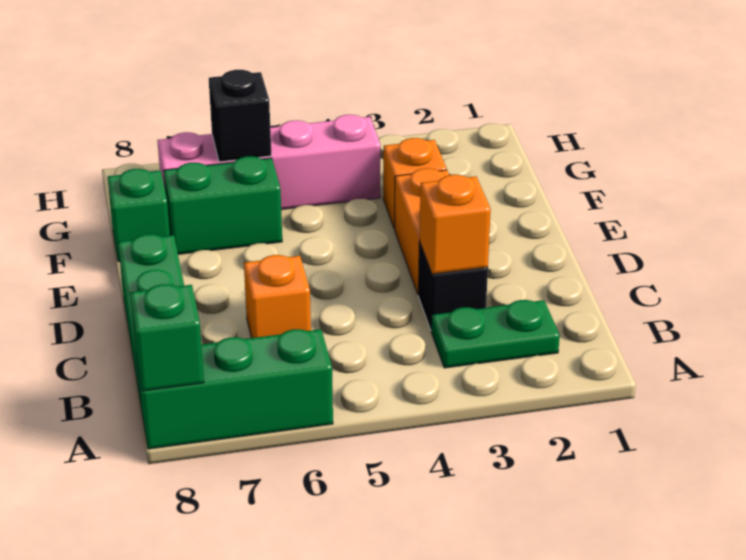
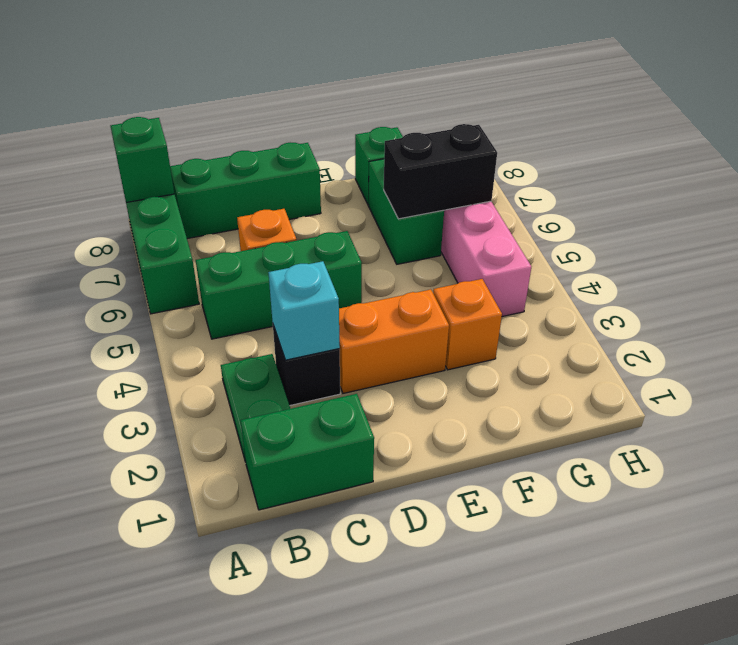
none -> green 1x2 brick [241,394,374,510]
none -> green 1x3 brick [196,231,362,339]
orange 1x1 brick [420,175,491,274] -> cyan 1x1 brick [268,261,340,360]
black 1x1 brick [209,70,271,162] -> black 1x2 brick [384,124,497,219]

